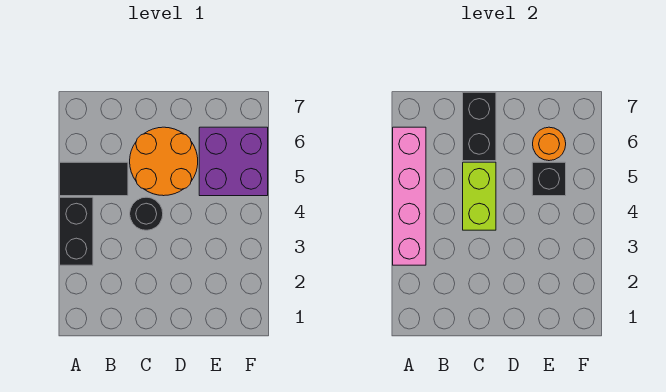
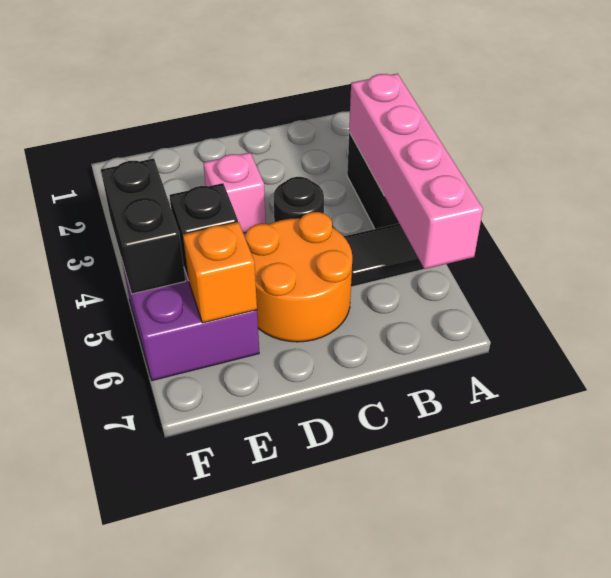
lime 1x2 brick [463,162,496,230] -> none
black 1x2 brick [463,92,496,161] -> black 1x2 brick moved to [101,159,186,294]
none -> pink 1x1 brick [203,153,266,233]
orange 1x1 round brick [533,127,566,161] -> orange 1x1 brick [183,222,257,323]

